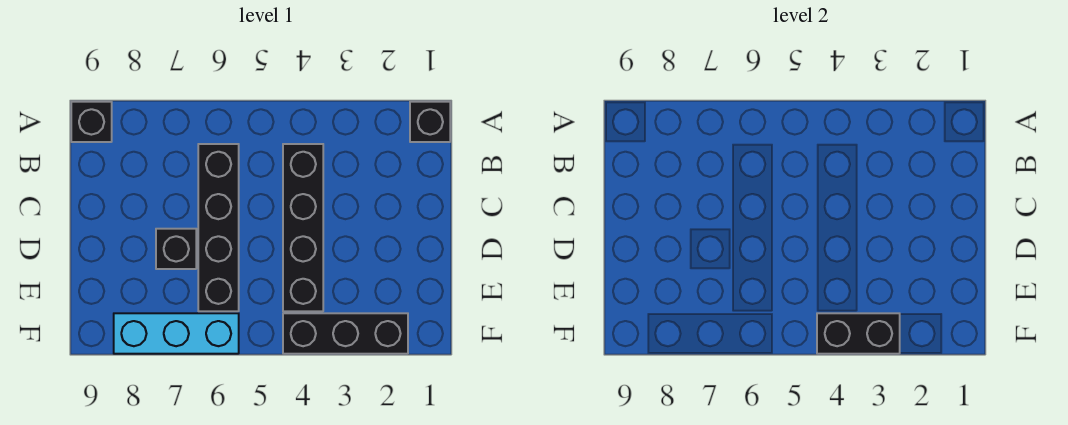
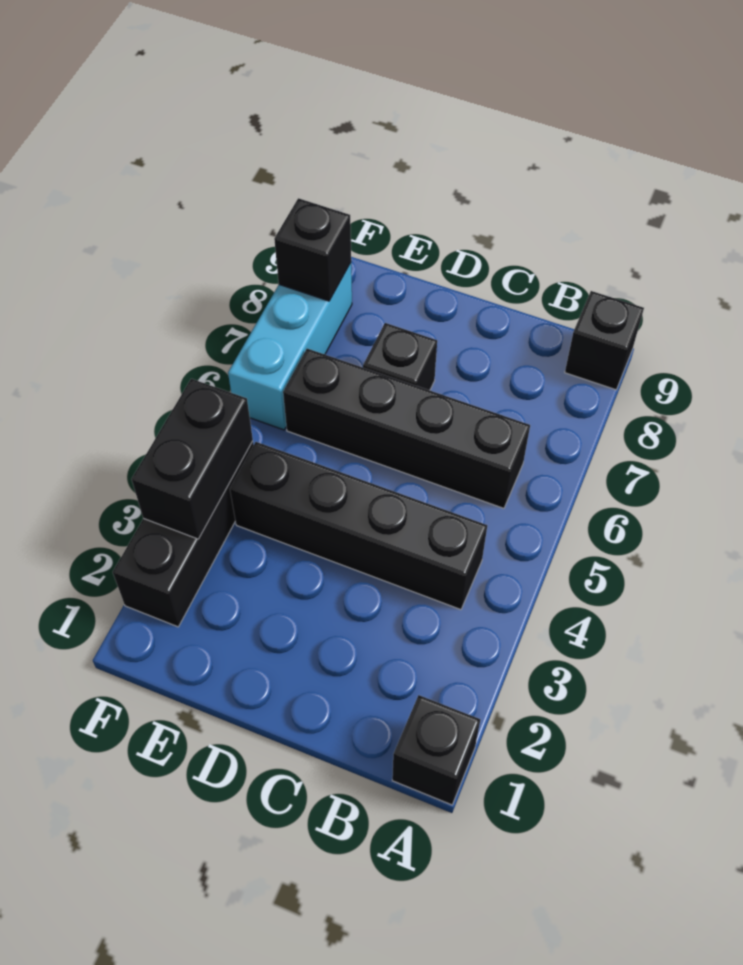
none -> black 1x1 brick [274,198,351,301]

